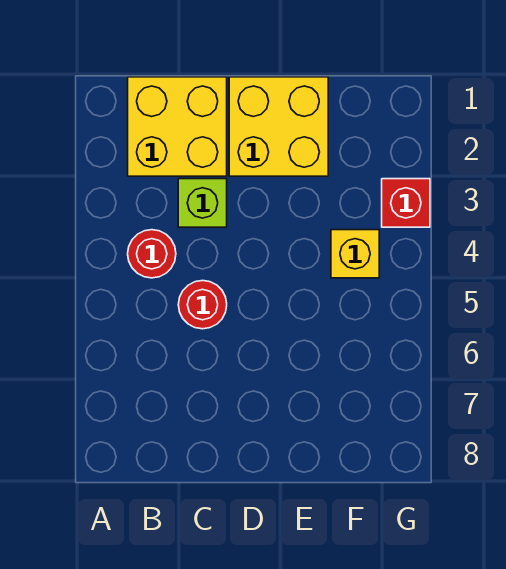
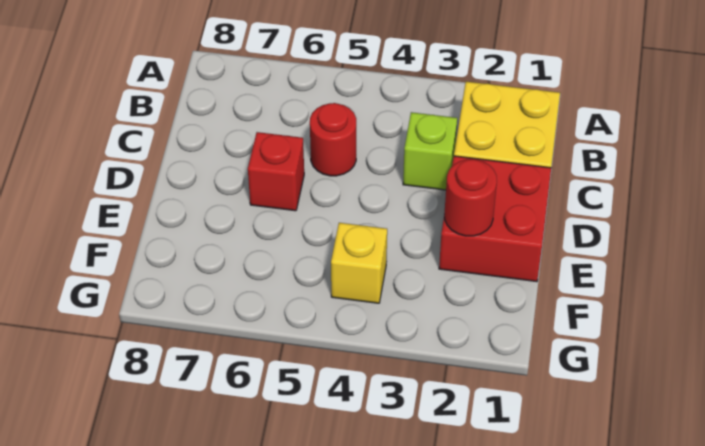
red 1x1 round brick [128,230,176,278] -> red 1x1 round brick moved to [444,159,497,236]
yellow 2x2 brick [229,77,328,176] -> red 2x2 brick [439,156,551,282]
red 1x1 brick [382,179,430,227] -> red 1x1 brick moved to [248,132,304,211]

